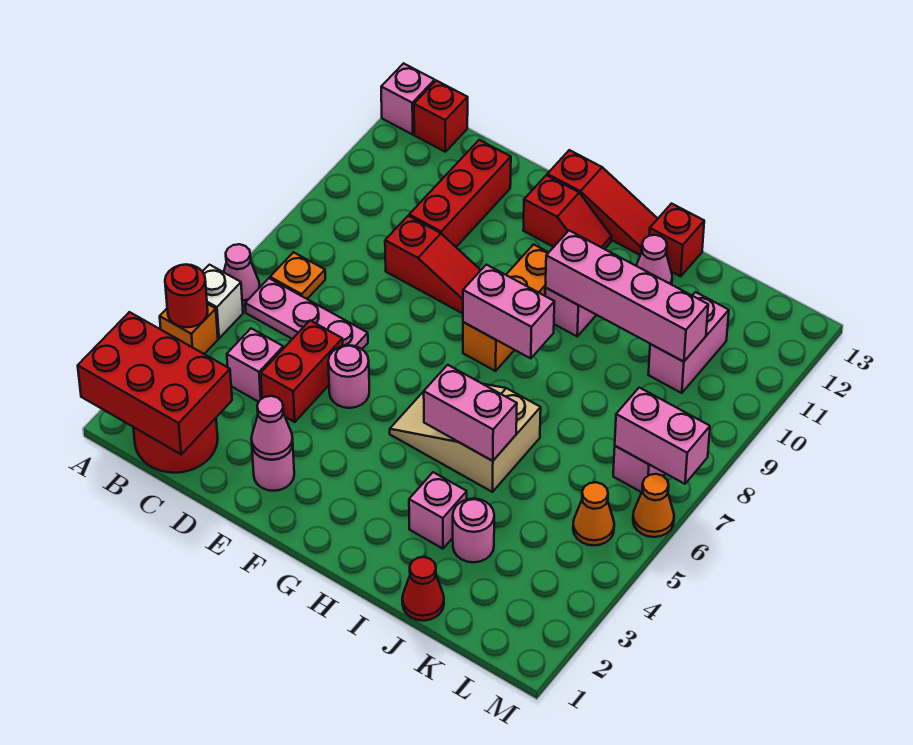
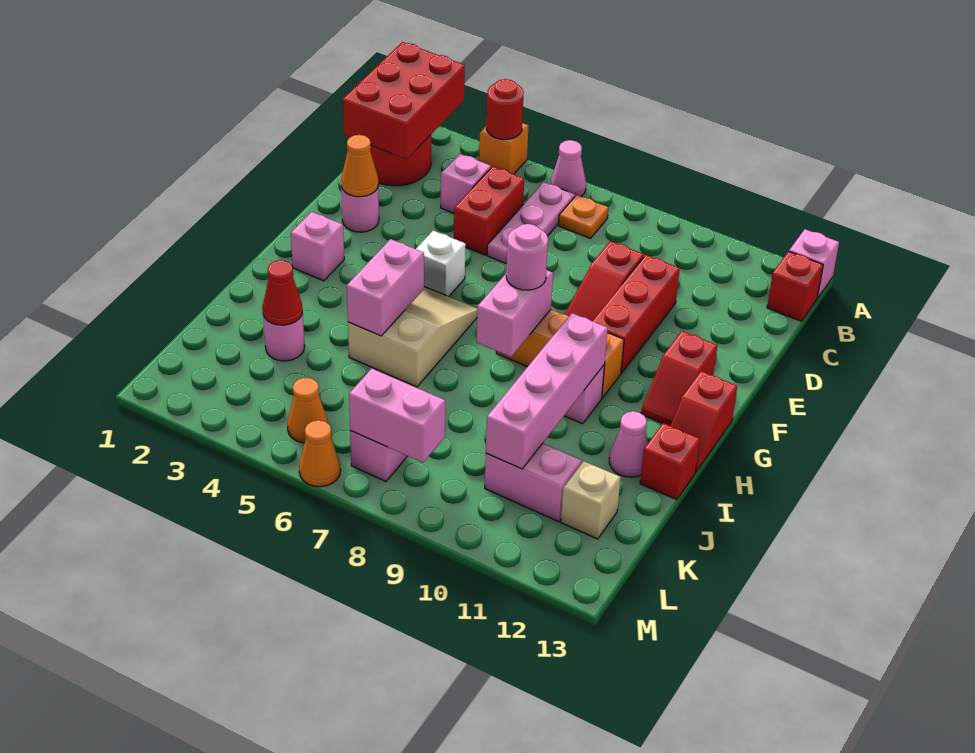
white 1x1 brick [203,265,243,338] -> white 1x1 brick moved to [416,231,466,297]
red 1x2 brick [261,321,343,422] -> red 1x2 brick turned to [454,166,524,255]
red 1x3 brick [409,140,511,247] -> red 1x3 brick turned to [593,255,680,373]
pink 1x1 cone [251,396,293,460] -> orange 1x1 cone [341,135,378,197]
pink 1x1 round brick [328,345,369,408] -> pink 1x1 round brick moved to [506,224,548,290]
red 1x3 slope [547,150,658,255] -> red 1x2 slope [671,371,737,472]
pink 1x1 brick [409,472,467,549] -> pink 1x1 brick moved to [291,212,344,281]
red 1x1 cone [402,557,444,621] -> red 1x1 cone moved to [263,260,303,325]
none -> tan 1x1 brick [561,461,621,539]
pink 1x2 brick [615,388,710,484] -> pink 1x2 brick turned to [349,368,445,463]

